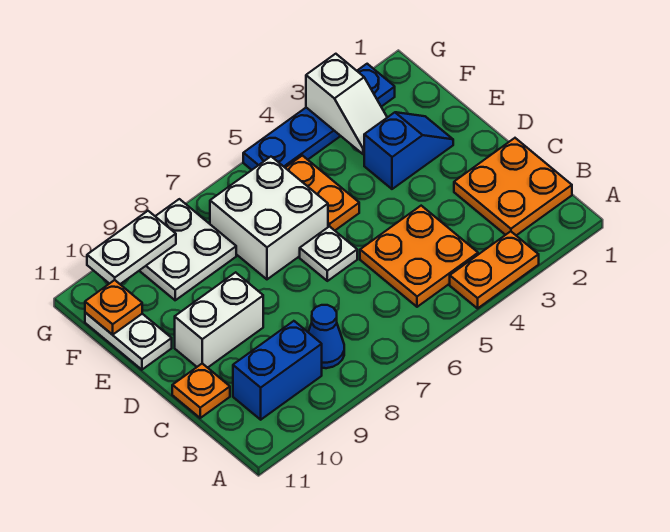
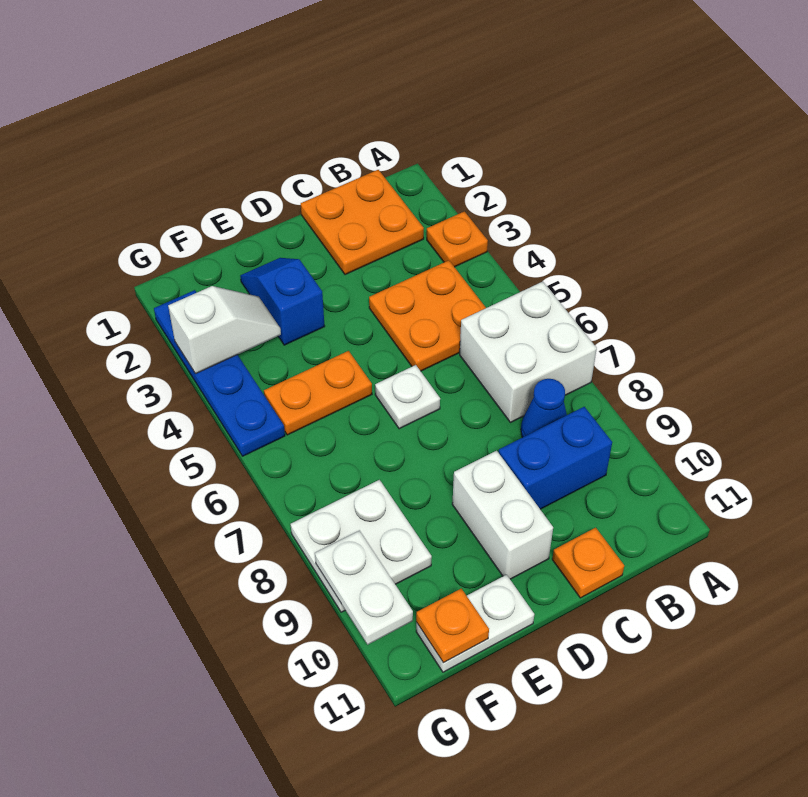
orange 1x2 plate [450,231,539,308] -> orange 1x1 plate [427,211,488,267]
blue 1x2 brick [233,321,322,420] -> blue 1x2 brick turned to [499,407,612,509]
white 2x2 brick [210,157,328,279] -> white 2x2 brick moved to [460,282,597,423]

